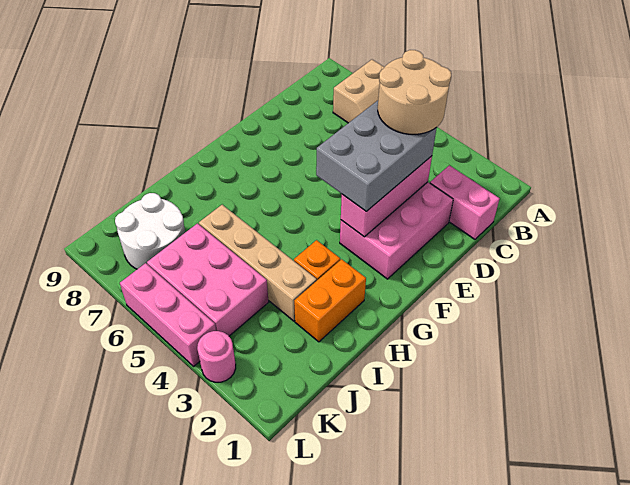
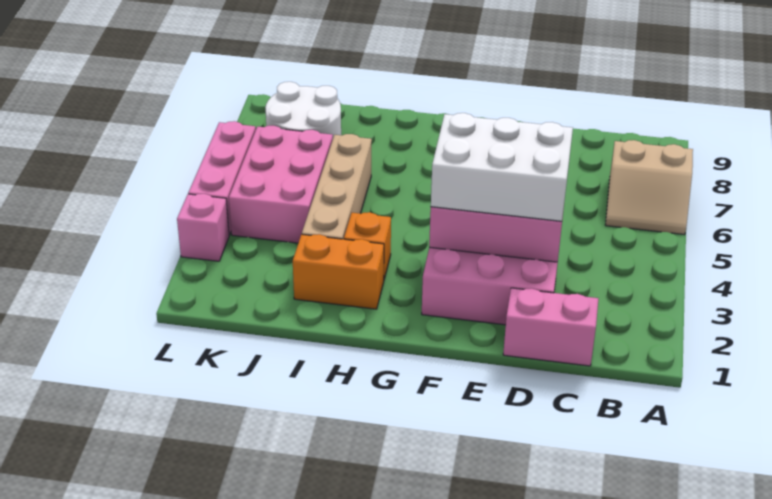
pink 1x2 brick [430,165,500,239] -> pink 1x2 brick turned to [503,288,599,366]
tan 2x2 round brick [378,50,451,134] -> none
grey 2x3 brick [316,101,436,211] -> white 2x3 brick [431,113,573,222]
pink 1x1 round brick [197,331,236,382] -> pink 1x1 brick [177,194,229,261]

